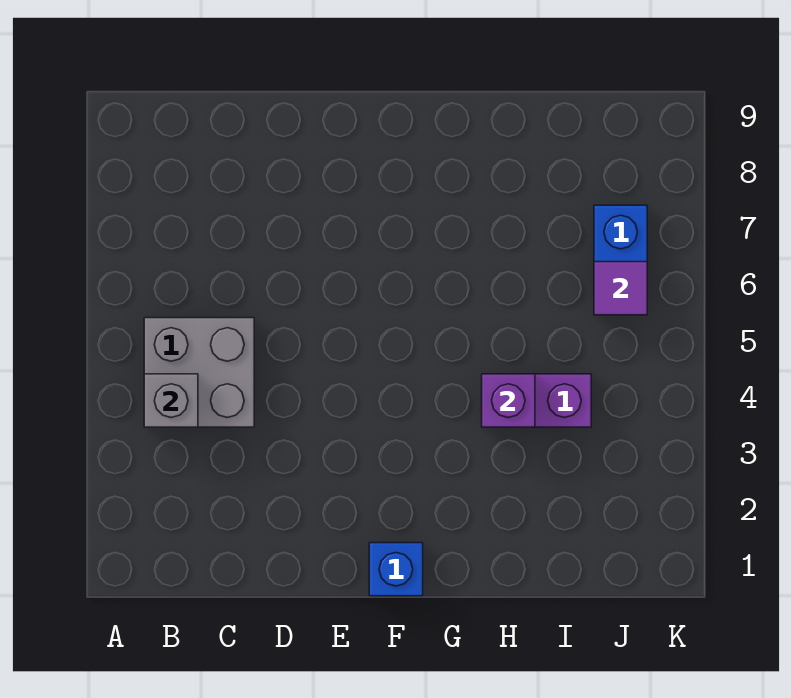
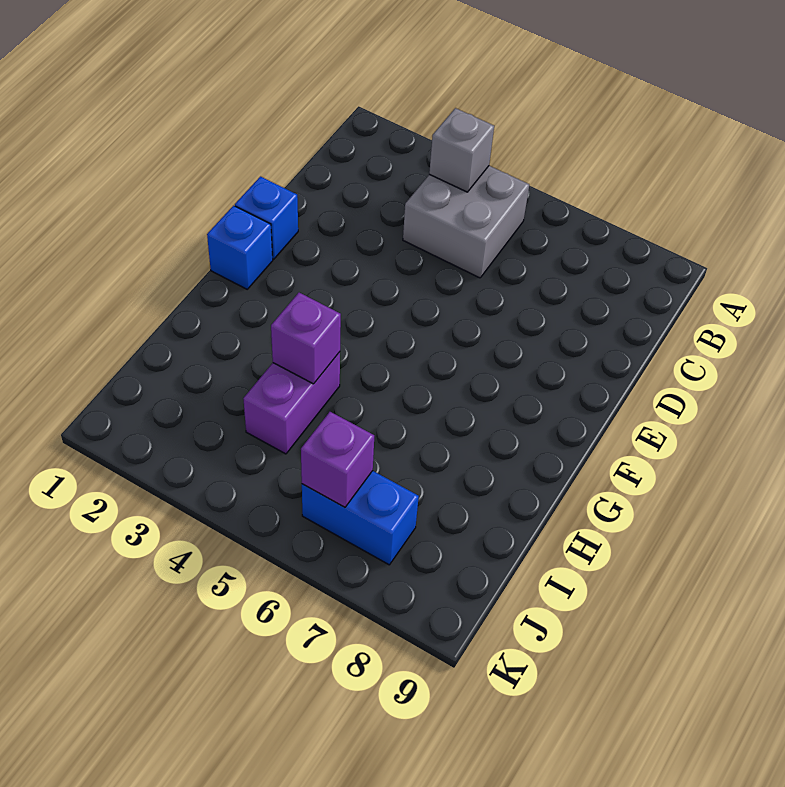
none -> blue 1x1 brick [235,177,298,259]
purple 1x1 tile [594,262,647,315] -> purple 1x1 brick [301,412,374,507]

